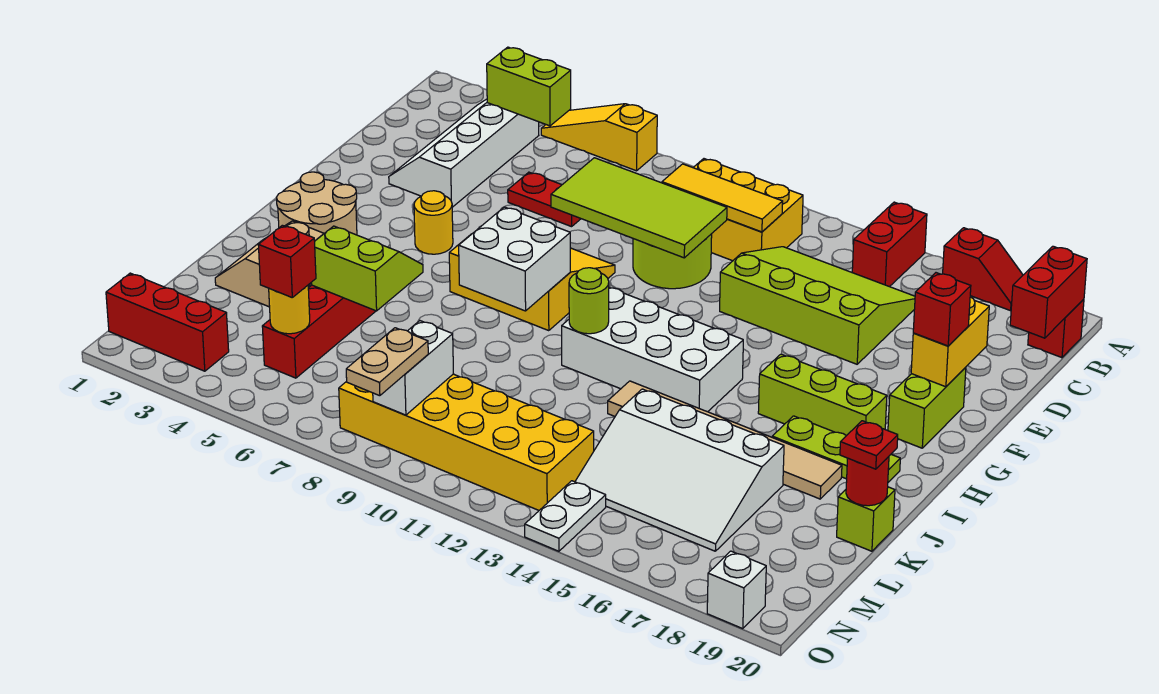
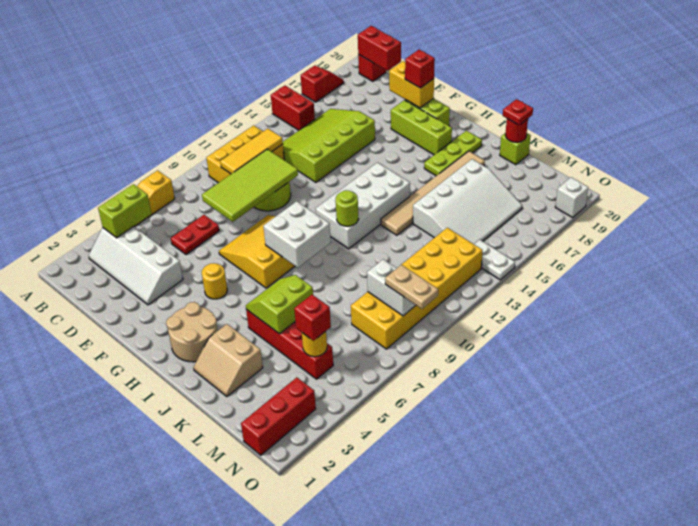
lime 1x3 brick [758,354,887,436] -> lime 1x3 brick turned to [391,100,452,155]

